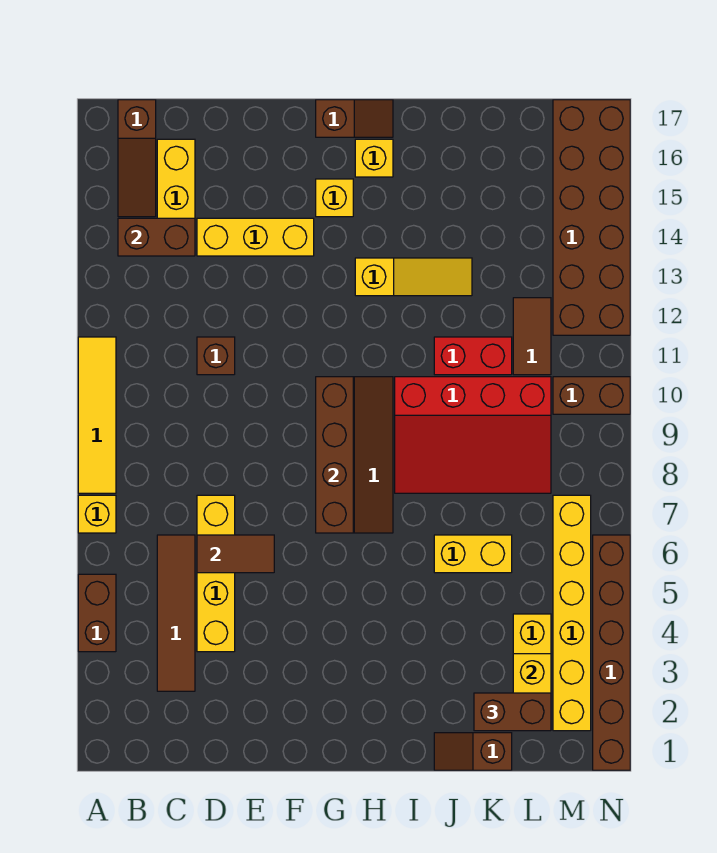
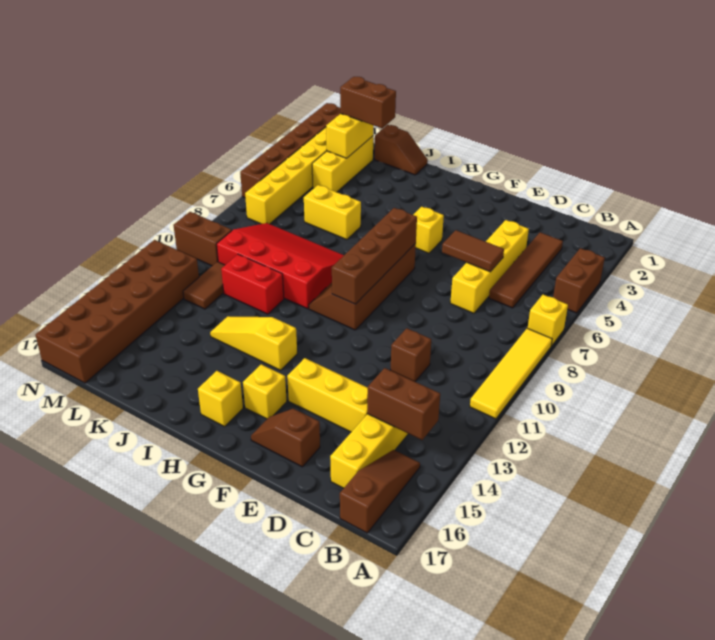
none -> yellow 1x1 brick [413,207,444,253]
brown 1x2 slope [316,100,393,137] -> brown 1x2 slope moved to [251,409,320,467]

